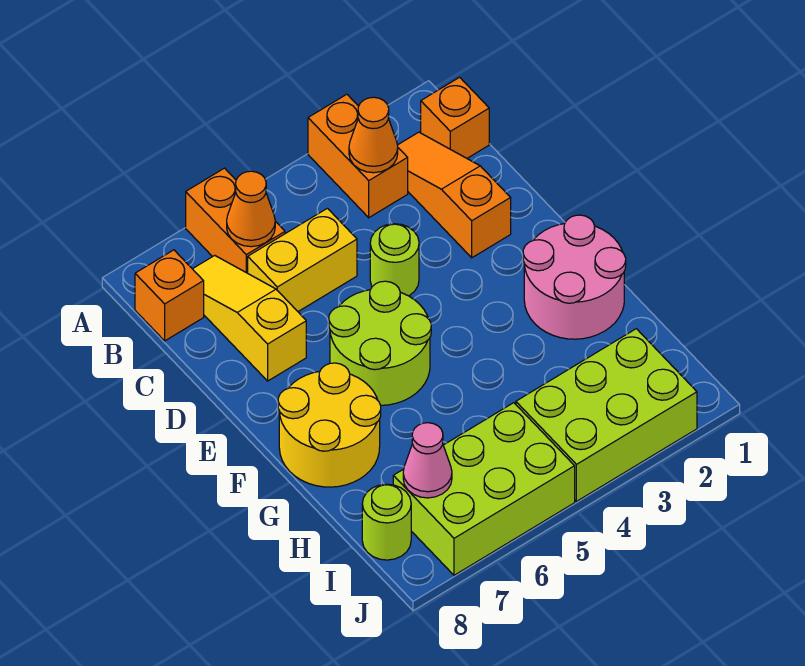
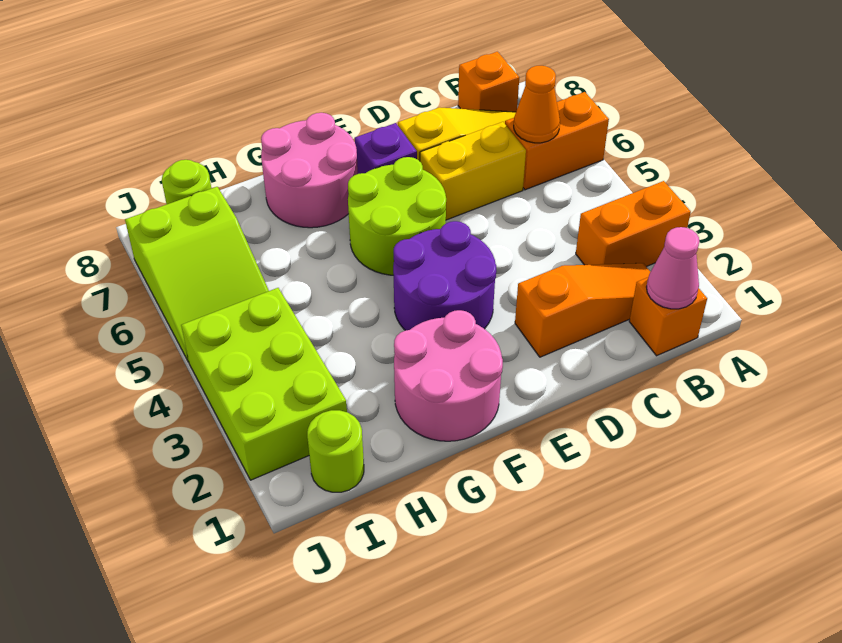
orange 1x1 cone [349,97,398,173] -> none
yellow 1x2 brick [248,208,357,311] -> yellow 1x2 brick turned to [420,122,526,220]
lime 1x1 round brick [370,224,419,296] -> lime 1x1 round brick moved to [307,410,364,492]
none -> purple 2x2 round brick [393,221,496,330]
none -> purple 1x1 brick [355,123,417,174]
yellow 2x2 round brick [278,363,381,487] -> pink 2x2 round brick [261,113,358,228]
lime 2x3 brick [393,403,575,575] -> lime 2x3 slope [125,187,269,362]
pink 1x1 cone [403,423,452,498] -> pink 1x1 cone moved to [647,227,699,309]

